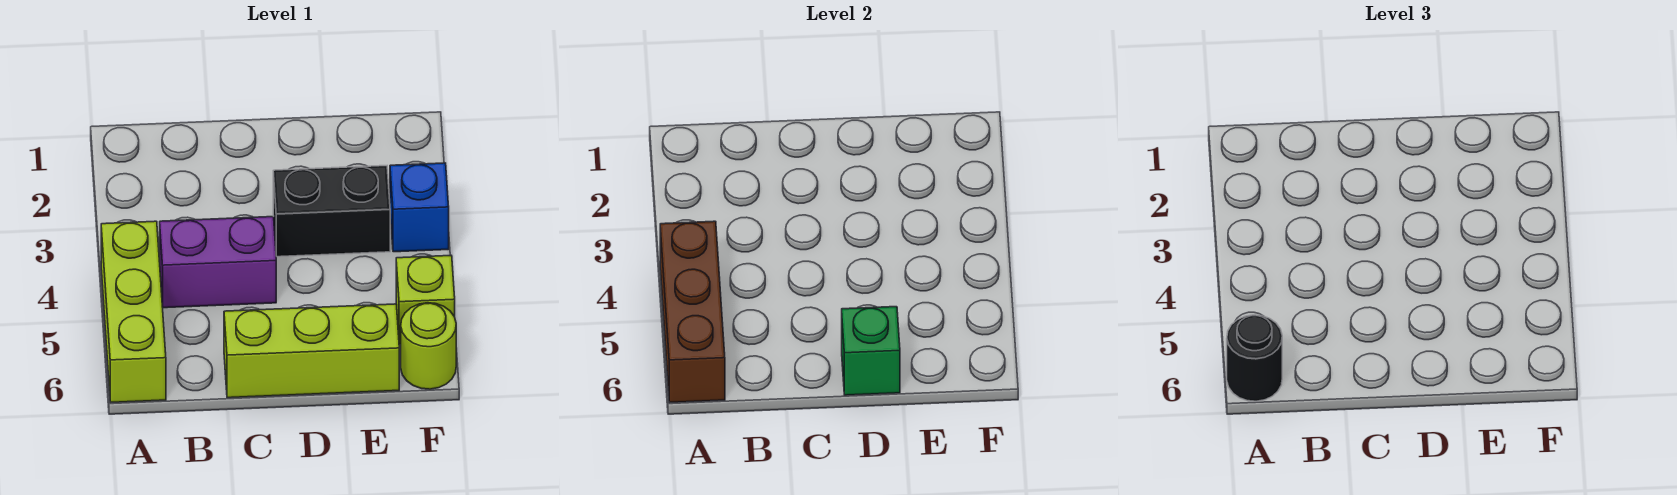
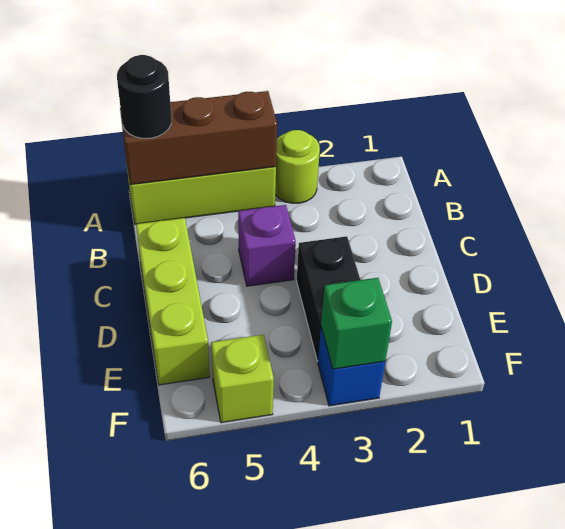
purple 1x2 brick [160,217,276,308] -> purple 1x1 brick [238,205,296,286]
green 1x1 brick [842,307,900,395] -> green 1x1 brick moved to [321,278,392,369]
lime 1x1 round brick [401,303,456,389] -> lime 1x1 round brick moved to [275,130,320,203]

